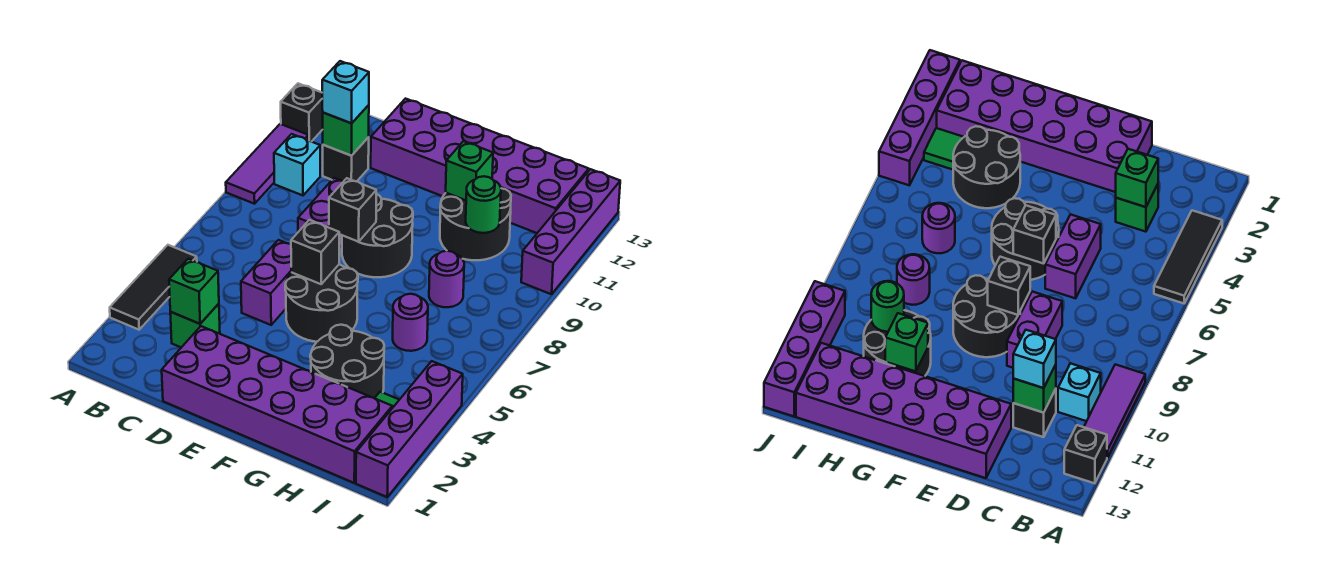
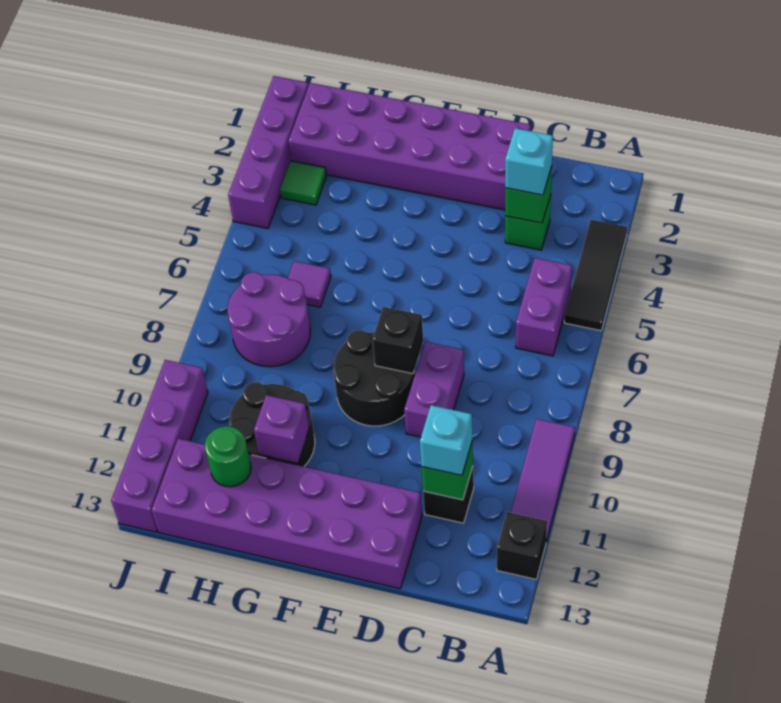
cyan 1x1 brick [274,134,320,195] -> cyan 1x1 brick moved to [505,128,553,195]
purple 1x2 brick [241,240,292,325] -> purple 1x2 brick moved to [516,258,572,356]
black 2x2 round brick [285,265,358,342] -> none
black 1x1 brick [291,220,339,284] -> none
black 2x2 round brick [310,325,384,398] -> none
green 1x1 brick [446,141,493,200] -> purple 1x1 brick [254,395,309,463]
purple 1x1 round brick [393,294,428,351] -> purple 1x1 tile [288,261,331,307]
purple 1x1 round brick [429,251,464,307] -> purple 2x2 round brick [228,272,311,367]
green 1x1 round brick [466,176,501,233] -> green 1x1 round brick moved to [205,426,251,487]

